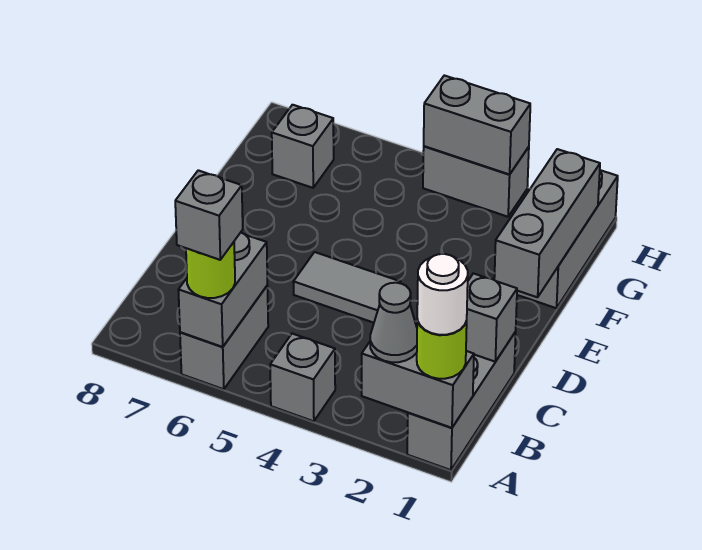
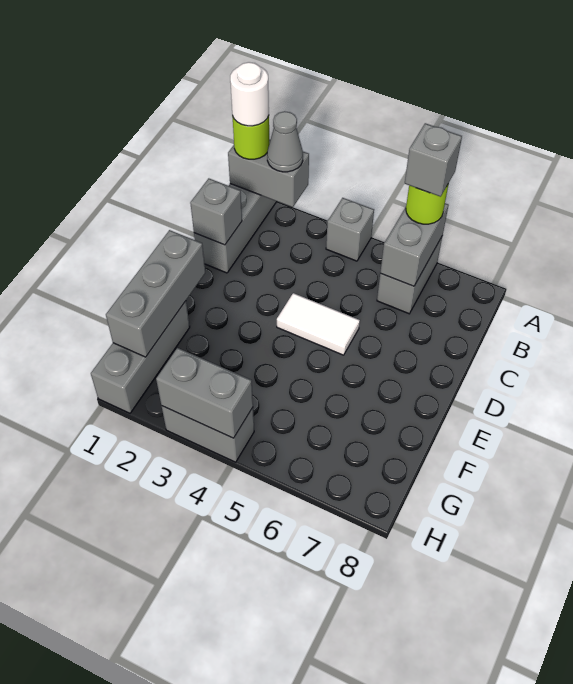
grey 1x2 tile [293,252,401,323] -> white 1x2 tile [277,293,360,355]
grey 1x1 brick [272,105,334,188] -> none

